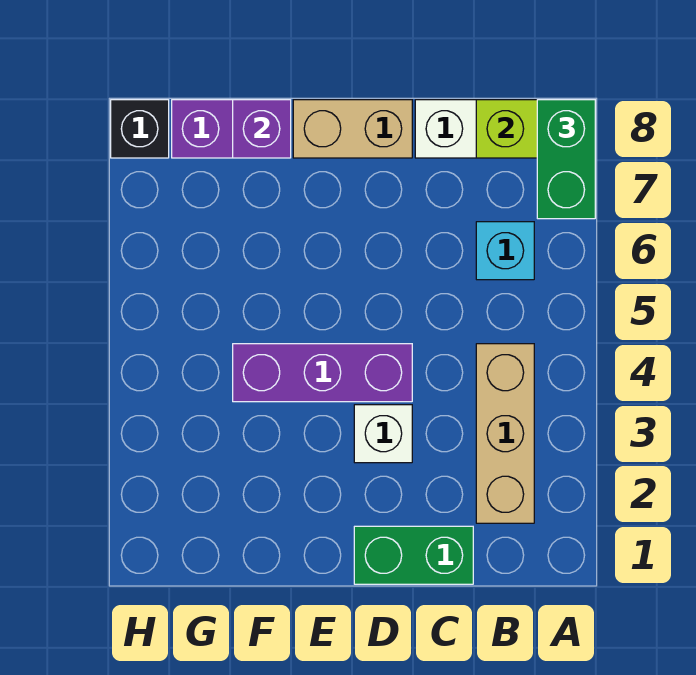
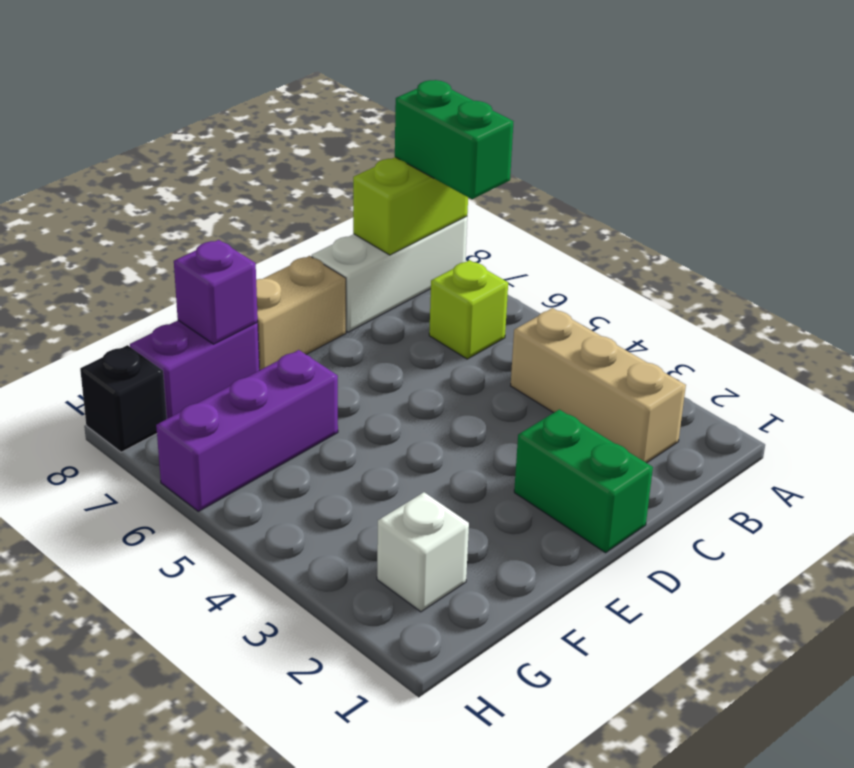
cyan 1x1 brick [476,222,534,280] -> lime 1x1 brick [429,260,508,359]
green 1x2 brick [354,526,473,584] -> green 1x2 brick turned to [514,409,653,553]
white 1x1 brick [354,405,412,463] -> white 1x1 brick moved to [377,492,469,612]
purple 1x3 brick [233,344,412,402] -> purple 1x3 brick moved to [156,350,338,511]

